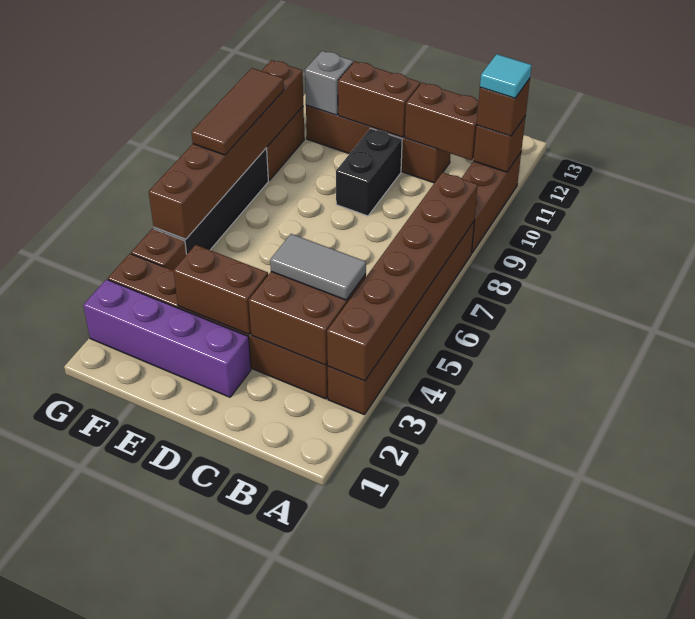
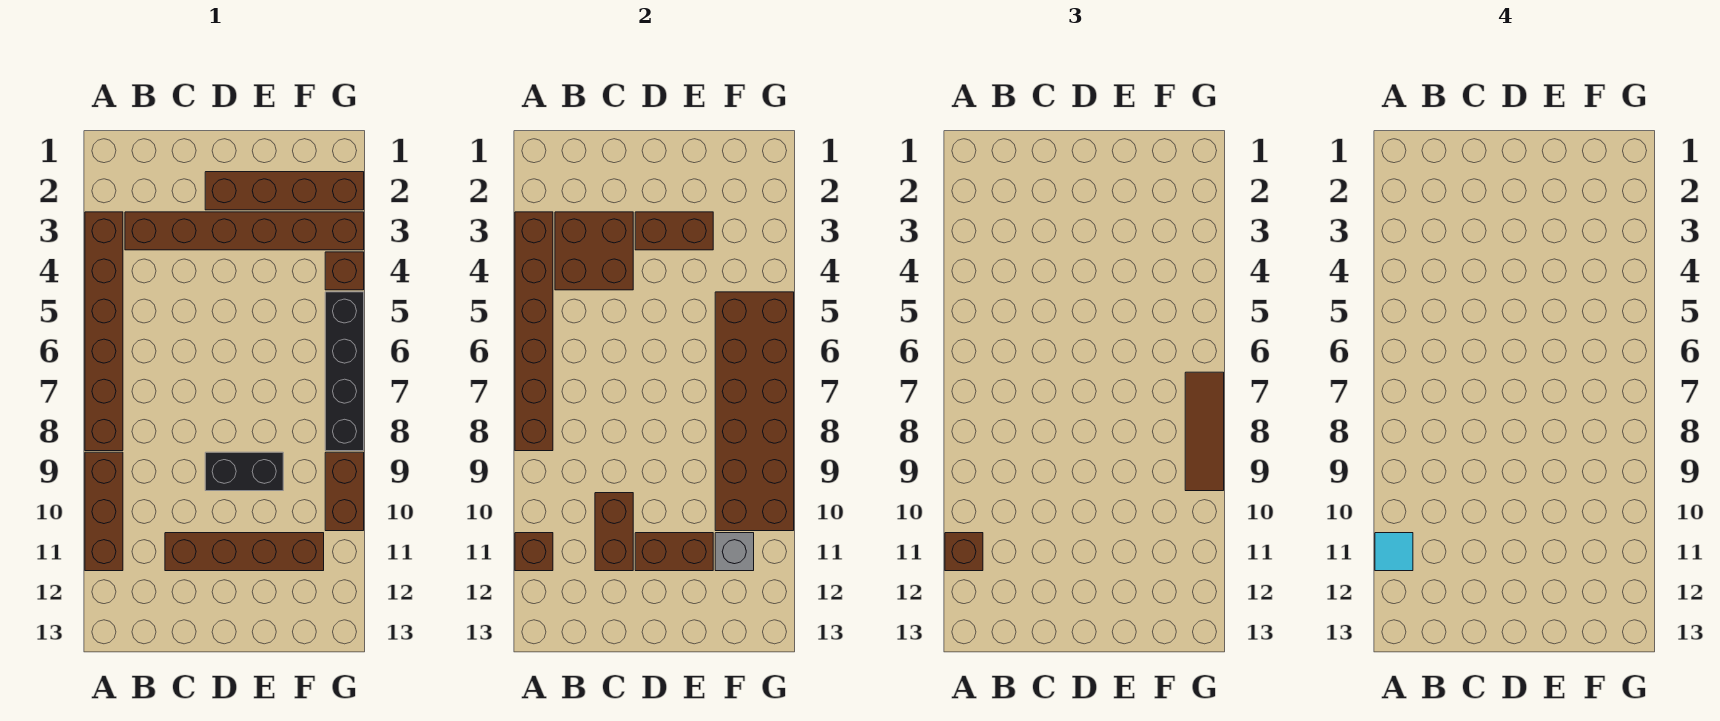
grey 1x2 tile [270,234,366,300] -> none
brown 1x2 brick [405,83,479,160] -> brown 1x2 brick turned to [595,493,633,571]
purple 1x4 brick [83,279,251,397] -> brown 1x4 brick [205,172,364,210]
black 1x2 brick [336,128,402,216] -> black 1x2 brick turned to [205,452,283,491]
brown 1x6 brick [149,60,303,239] -> brown 2x6 brick [715,292,794,531]

